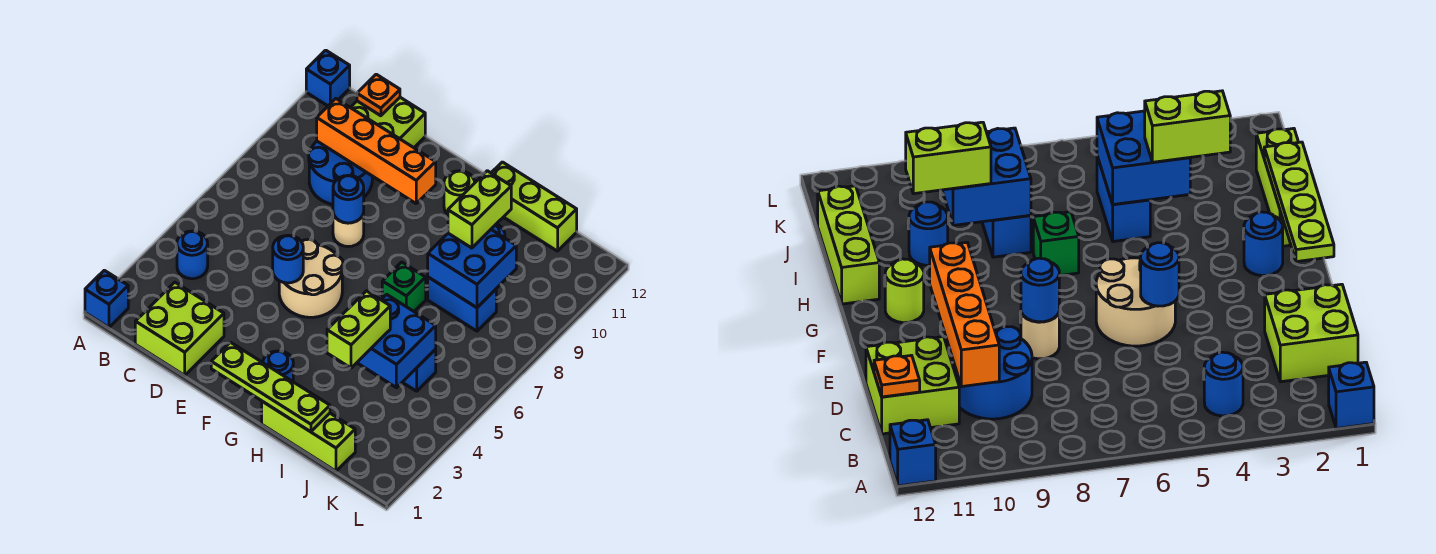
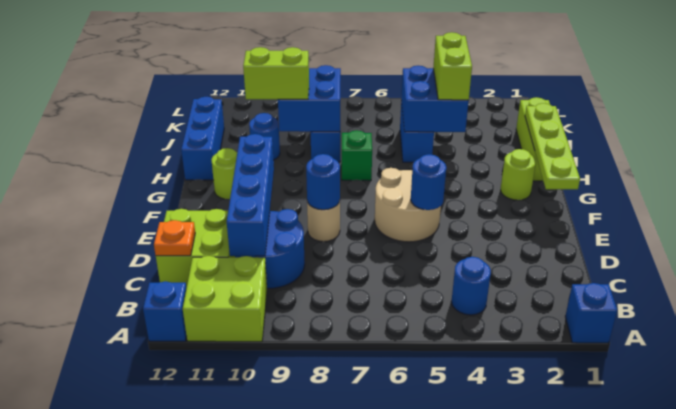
lime 2x2 brick [135,282,224,375] -> lime 2x2 brick moved to [183,256,267,342]
orange 1x4 brick [317,99,436,203] -> blue 1x4 brick [227,134,274,256]
blue 1x1 round brick [263,351,293,381] -> lime 1x1 round brick [501,149,536,200]
lime 1x3 brick [491,162,577,251] -> blue 1x3 brick [181,97,224,180]
lime 1x2 brick [327,291,390,368] -> lime 1x2 brick turned to [433,32,472,100]

